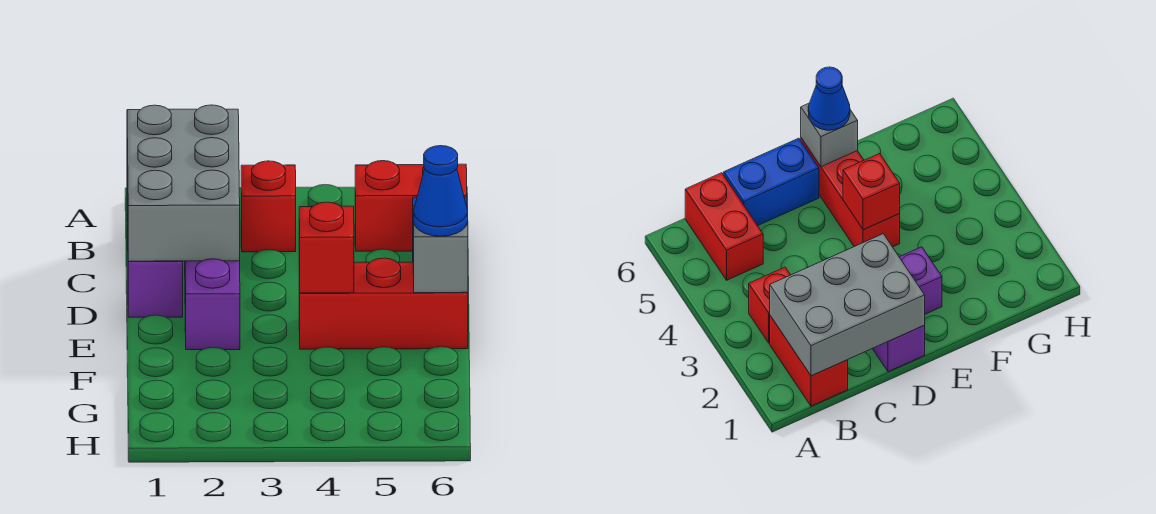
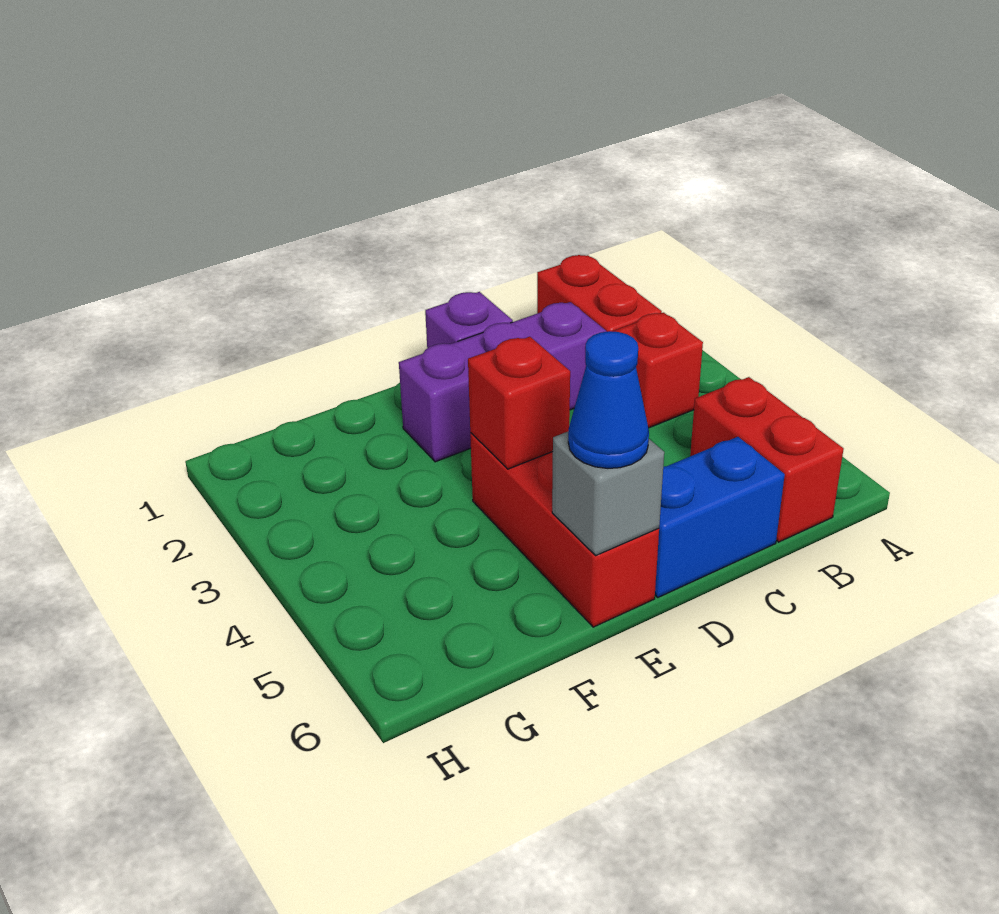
grey 2x3 brick [127,105,240,261] -> none

